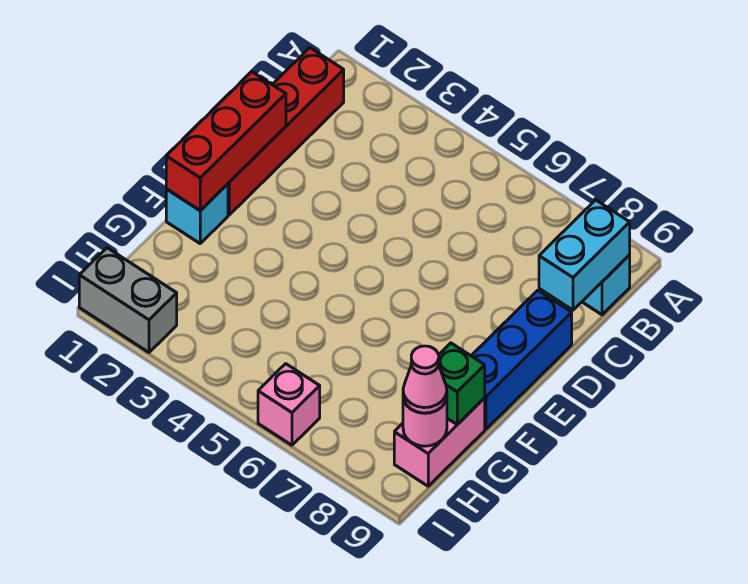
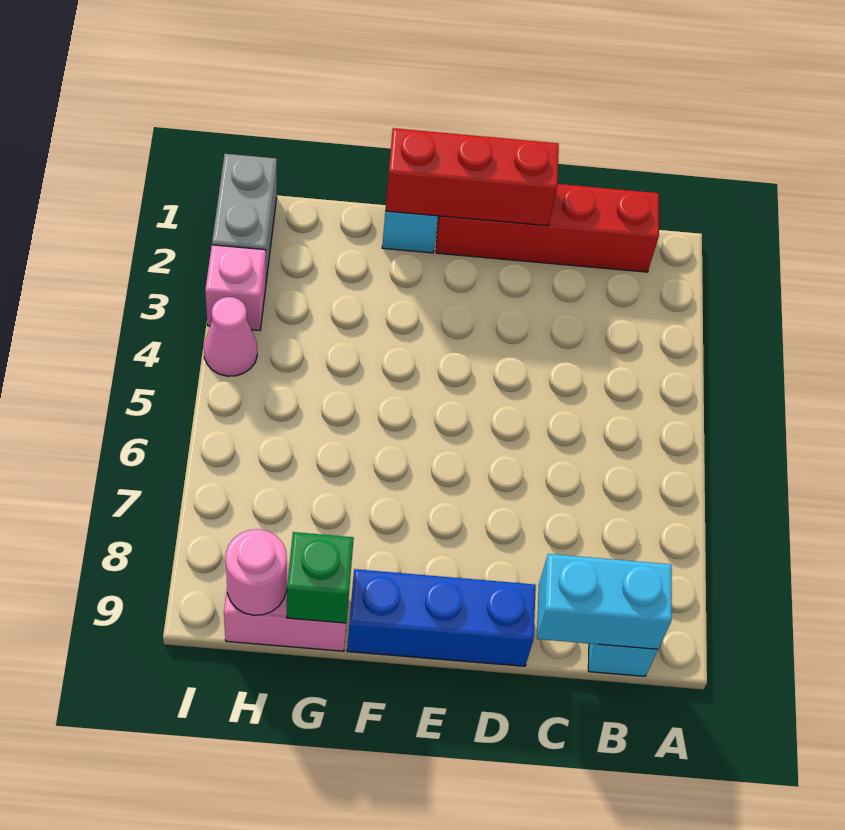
pink 1x1 cone [403,346,447,413] -> pink 1x1 cone moved to [204,297,257,376]
pink 1x1 brick [258,364,320,445] -> pink 1x1 brick moved to [205,245,266,330]

